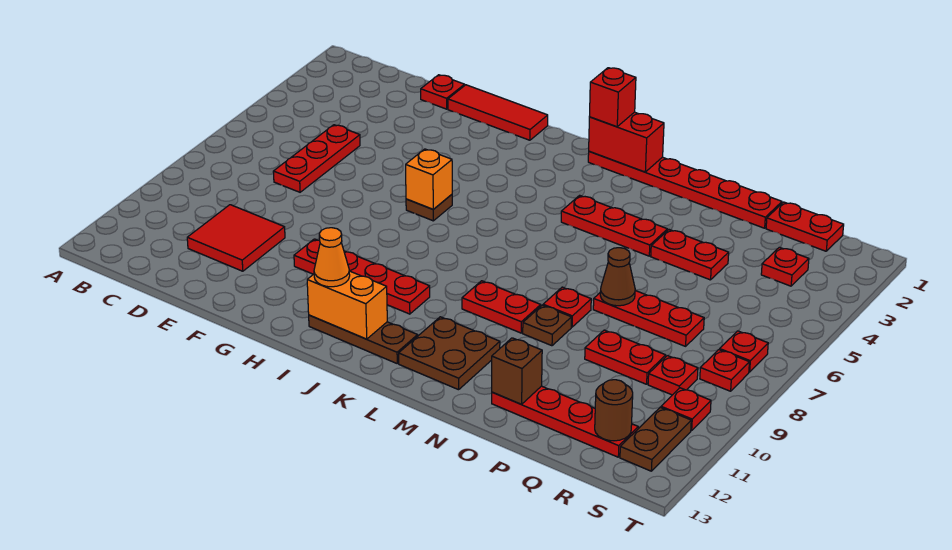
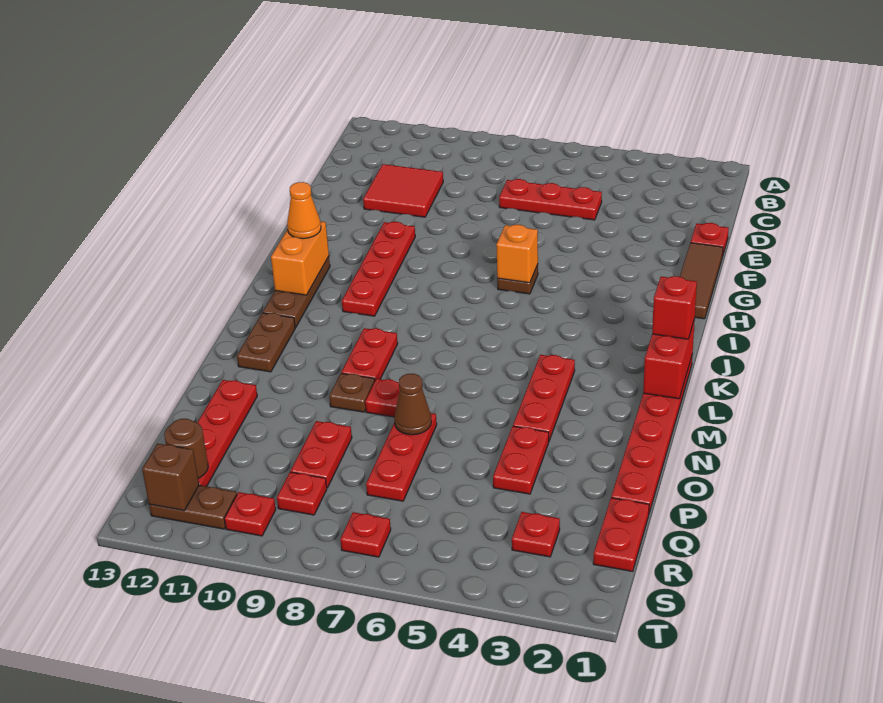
red 1x3 tile [448,85,548,140] -> brown 1x3 tile [680,243,723,319]
brown 2x2 plate [399,317,500,390] -> brown 1x2 plate [237,313,295,372]
brown 1x1 brick [492,338,542,404] -> brown 1x1 brick moved to [142,444,199,511]
red 1x1 plate [700,350,749,391] -> none

